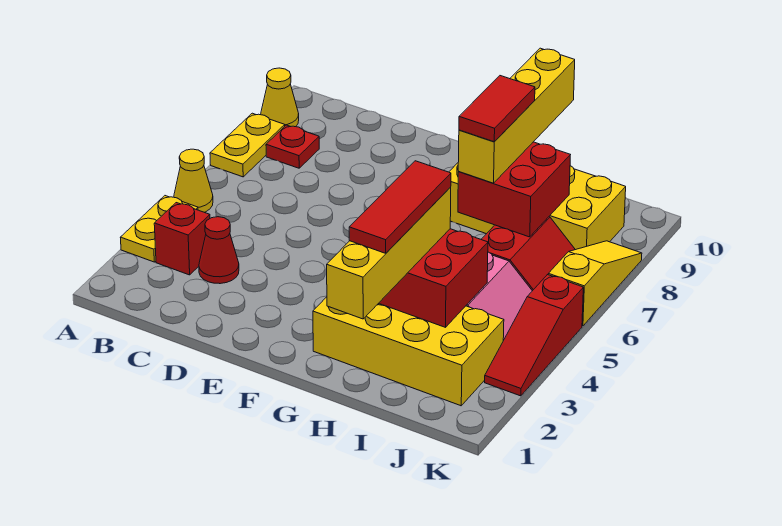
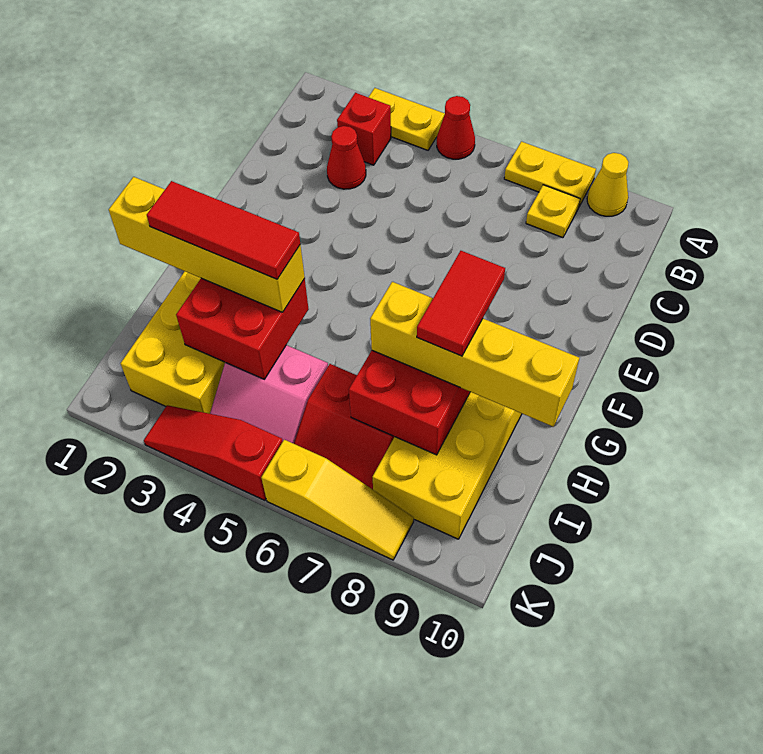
yellow 1x1 cone [174,149,213,212] -> red 1x1 cone [437,96,475,159]
red 1x1 plate [266,125,319,168] -> yellow 1x1 plate [526,185,580,238]
red 1x2 tile [459,76,535,142] -> red 1x2 tile turned to [417,251,505,356]

